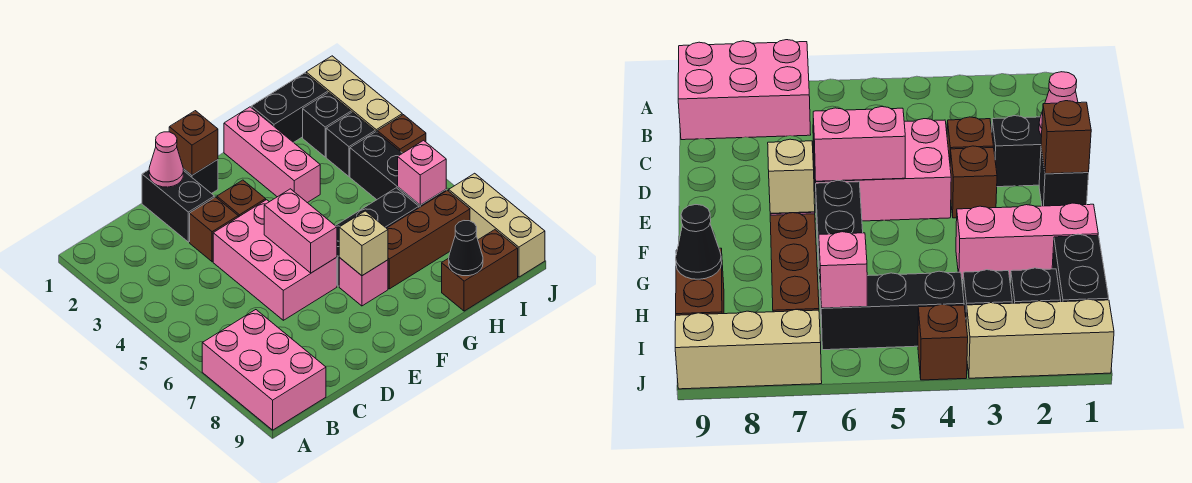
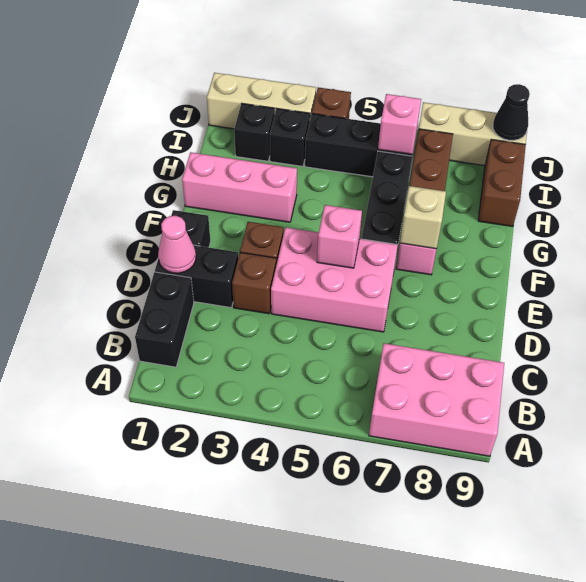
brown 1x1 brick [169,111,218,175] -> none
pink 1x2 brick [264,189,337,273] -> pink 1x1 brick [317,205,362,268]
black 1x2 brick [251,73,327,143] -> black 1x2 brick moved to [135,272,194,367]
black 1x1 cone [449,221,483,276] -> black 1x1 cone moved to [493,84,530,140]

